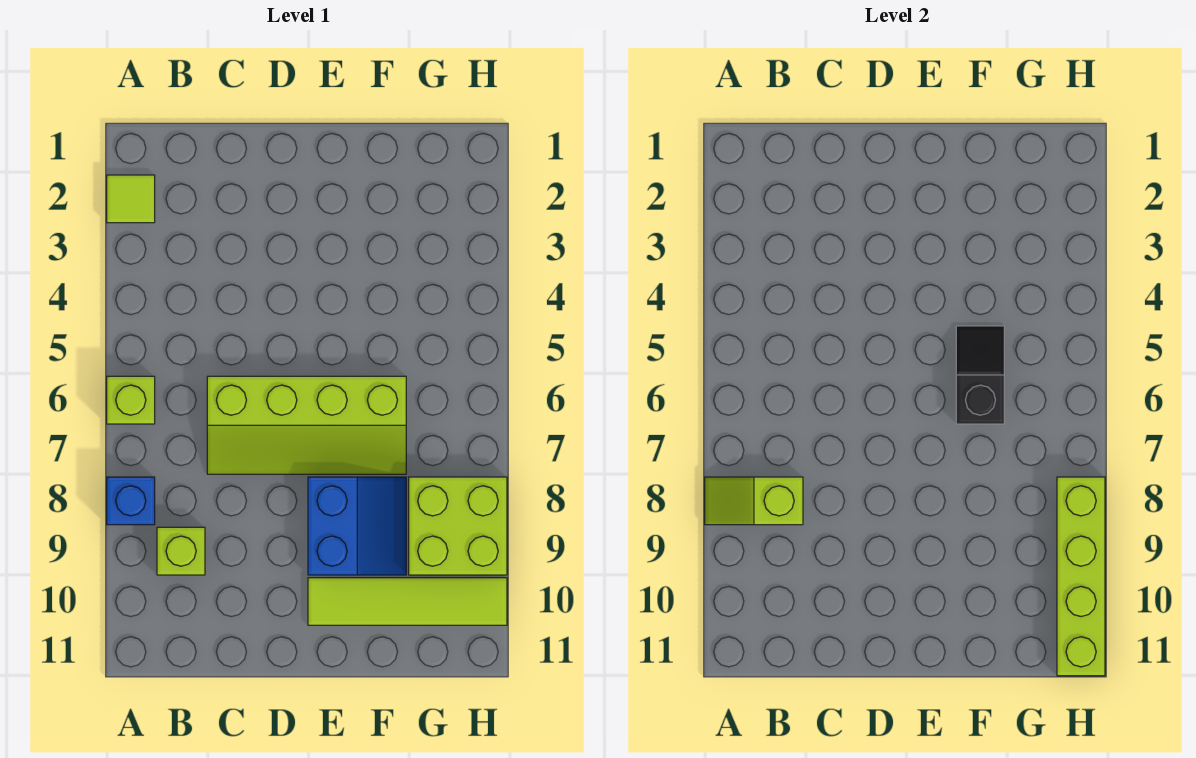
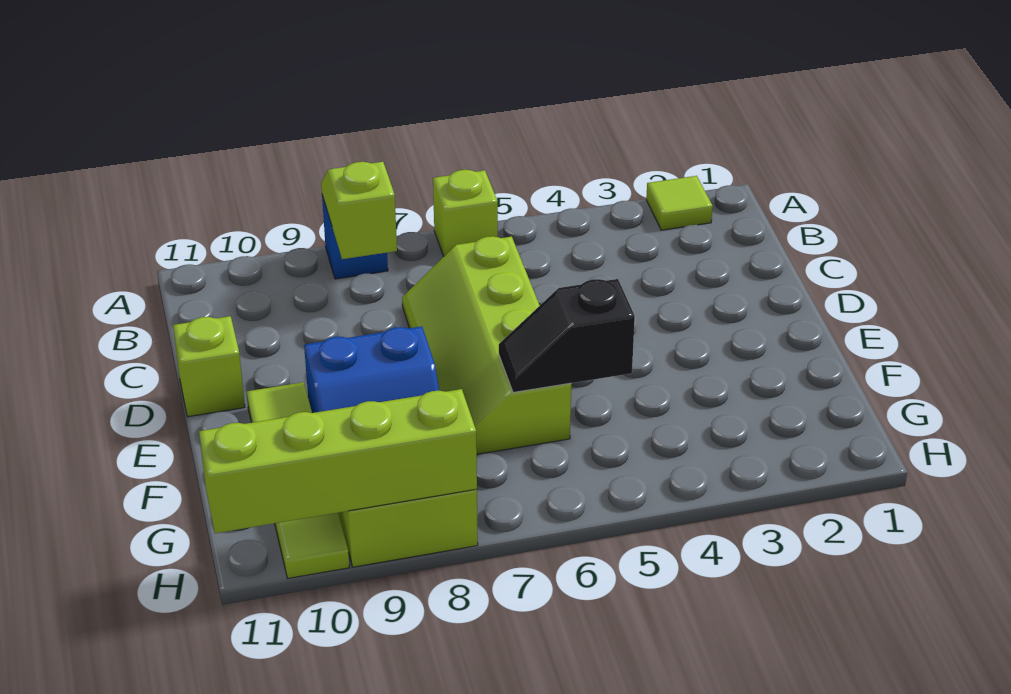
lime 1x1 brick [157,527,205,575] -> lime 1x1 brick moved to [173,316,245,417]
black 1x2 slope [956,326,1004,424] -> black 1x2 slope turned to [499,279,635,392]

